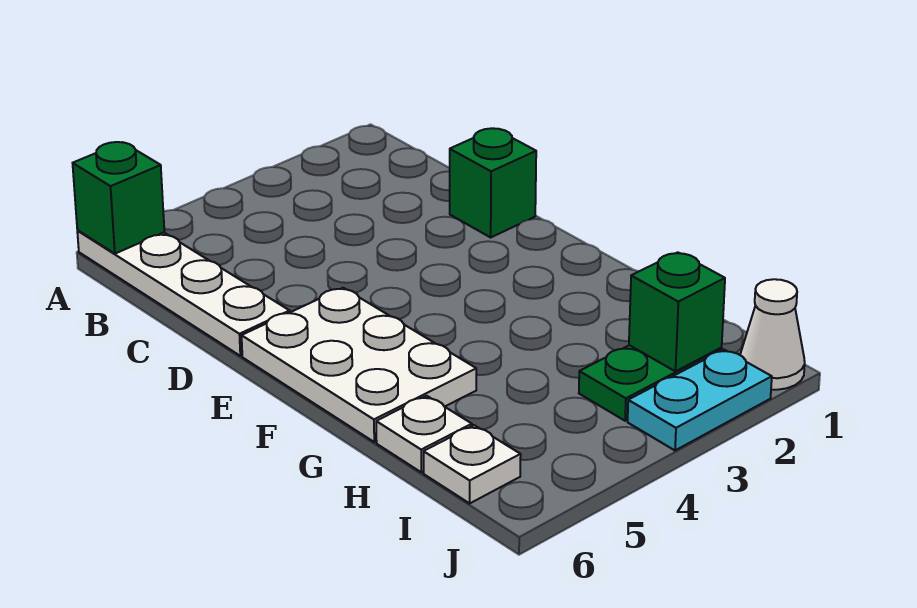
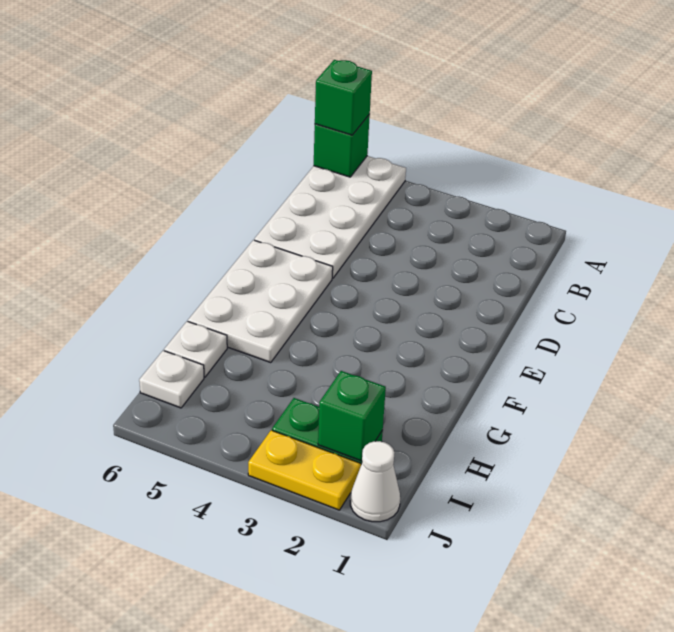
white 1x4 plate [77,231,290,356] -> white 2x4 plate [254,156,406,278]
green 1x1 brick [450,128,536,237] -> green 1x1 brick moved to [315,60,372,135]
cyan 1x2 plate [628,350,772,450] -> yellow 1x2 plate [248,430,361,510]

